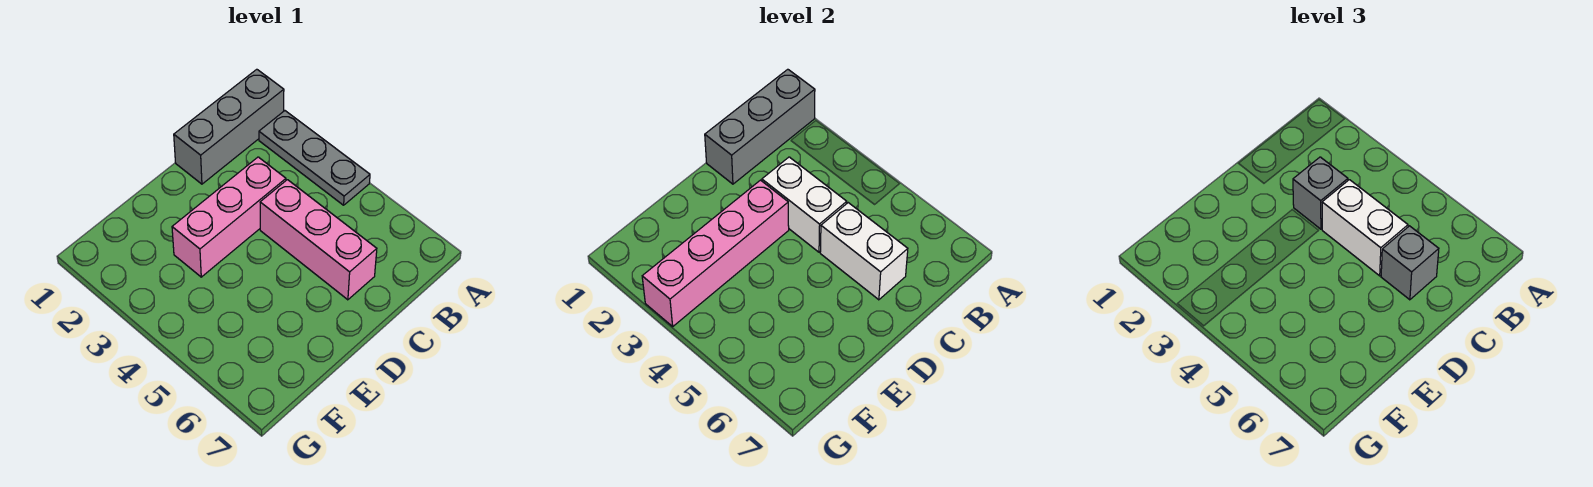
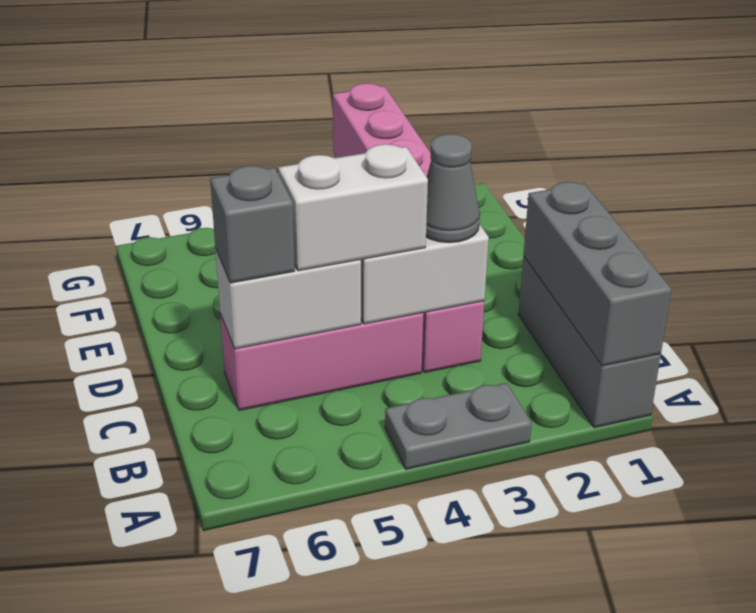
grey 1x3 plate [259,111,370,205] -> grey 1x2 plate [385,383,531,469]
grey 1x1 brick [1293,157,1348,229] -> grey 1x1 cone [426,134,480,243]

